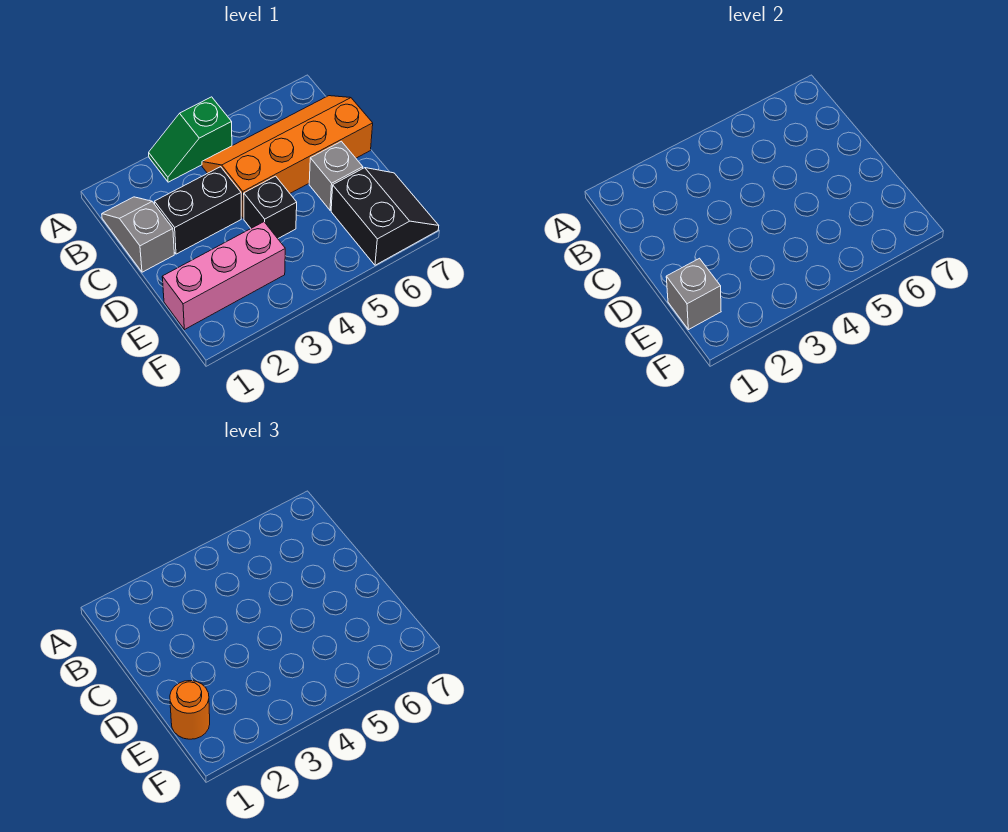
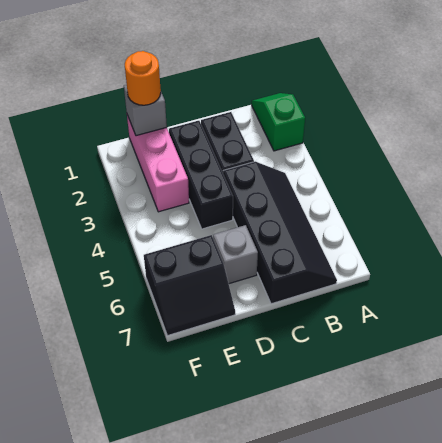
green 1x2 slope [149,97,232,182] -> green 1x2 slope moved to [252,93,305,151]
grey 1x2 slope [102,197,174,272] -> none
orange 2x4 slope [202,96,373,218] -> black 2x4 slope [223,162,337,304]
black 1x1 brick [244,176,297,238] -> black 1x3 brick [169,121,233,229]

